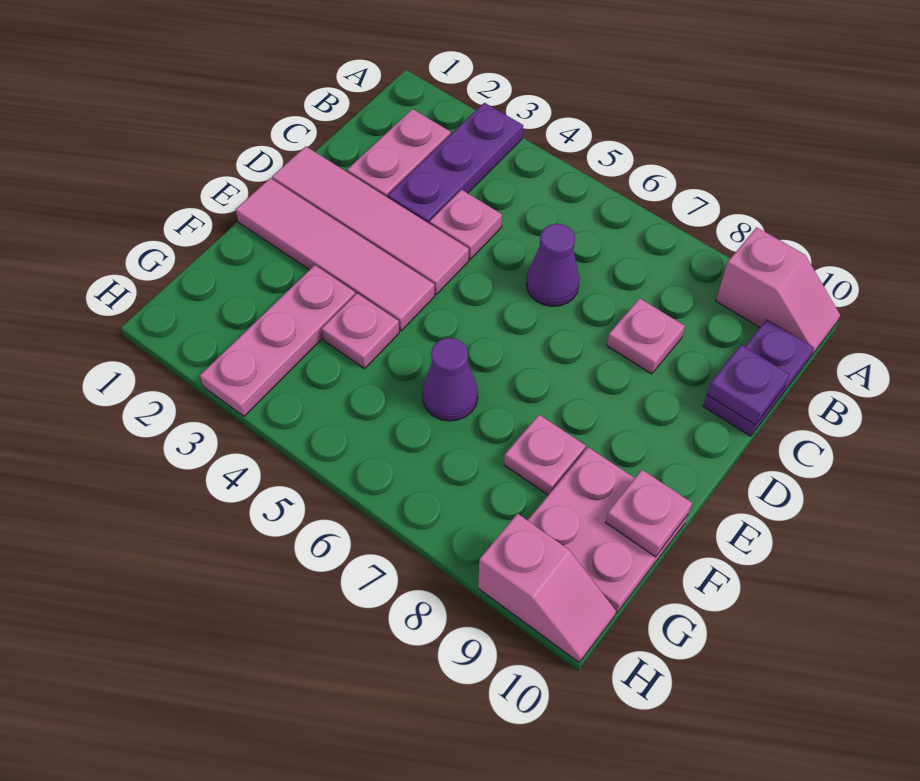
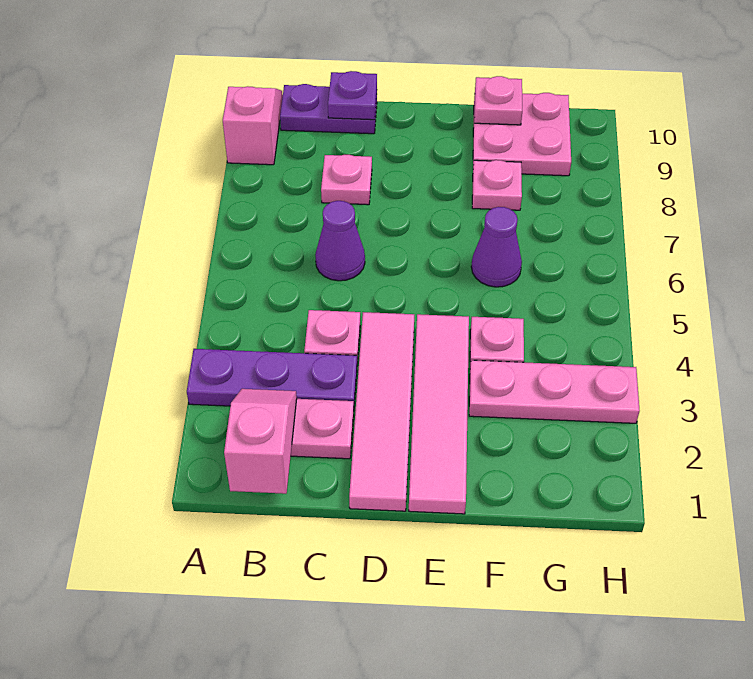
pink 1x2 slope [478,514,616,662] -> pink 1x2 slope moved to [224,389,297,494]

